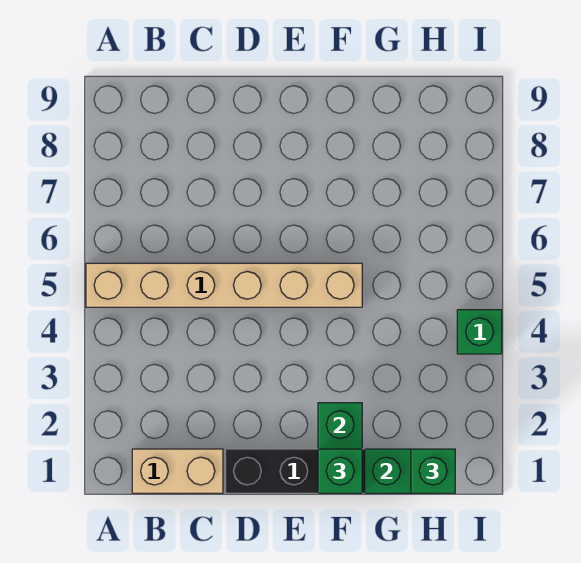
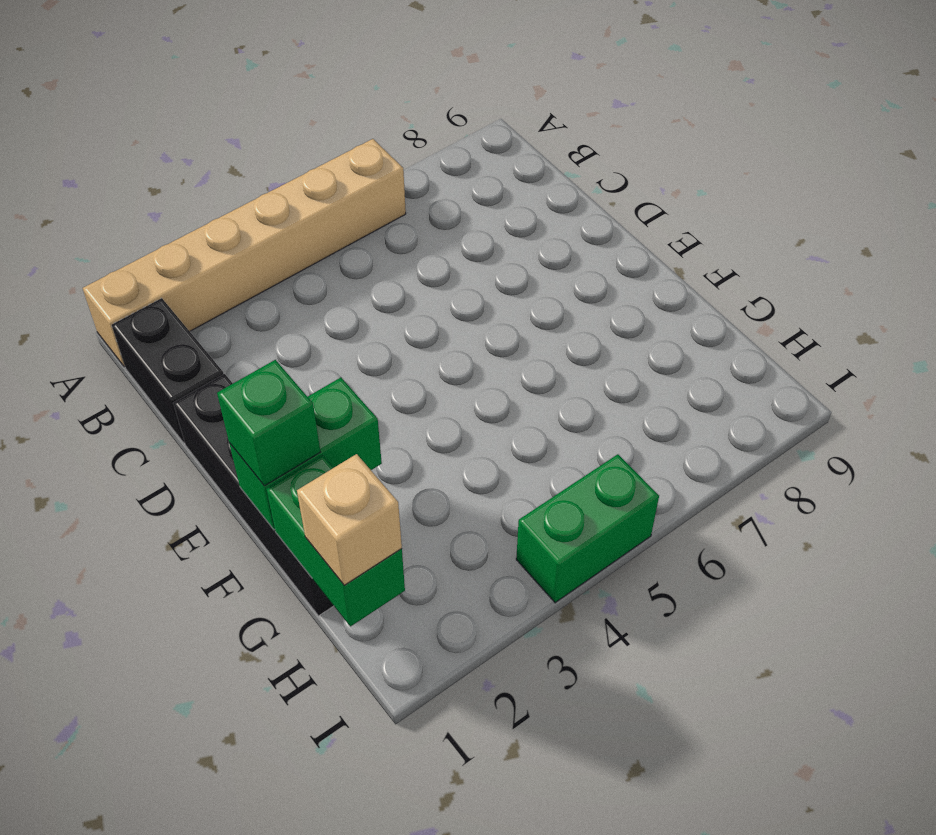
tan 1x6 brick [86,263,362,307] -> tan 1x6 brick turned to [83,139,406,367]
tan 1x2 brick [132,449,223,493] -> black 1x2 brick [112,298,223,443]
green 1x1 brick [411,449,455,493] -> tan 1x1 brick [297,454,402,585]
green 1x1 brick [457,310,502,354] -> green 1x2 brick [516,454,659,603]

